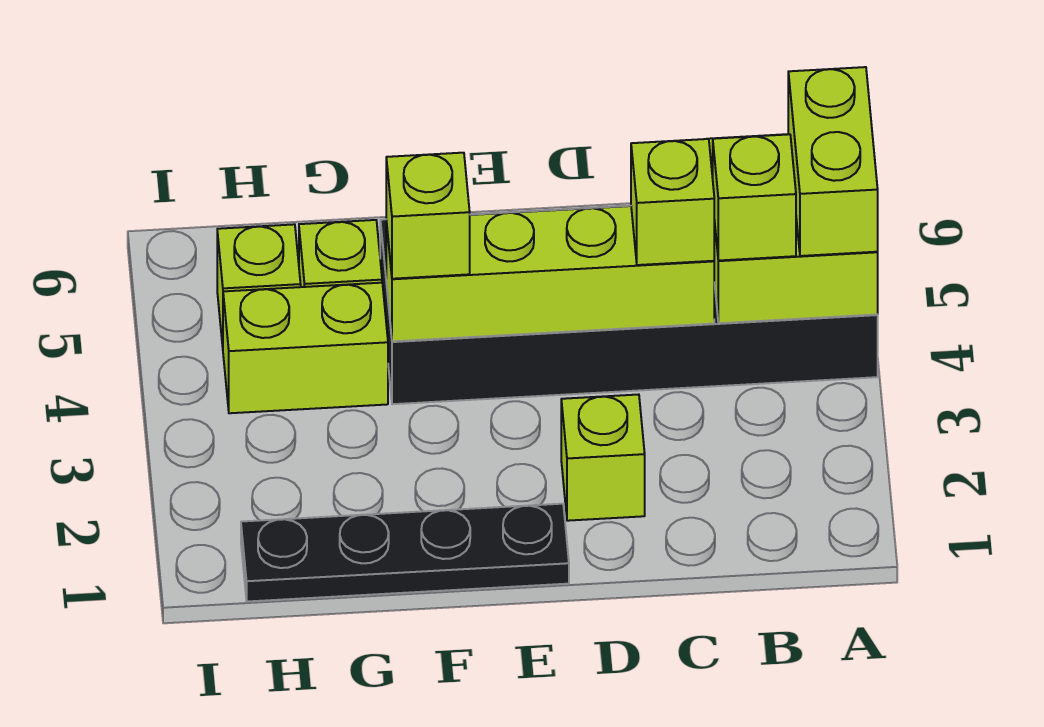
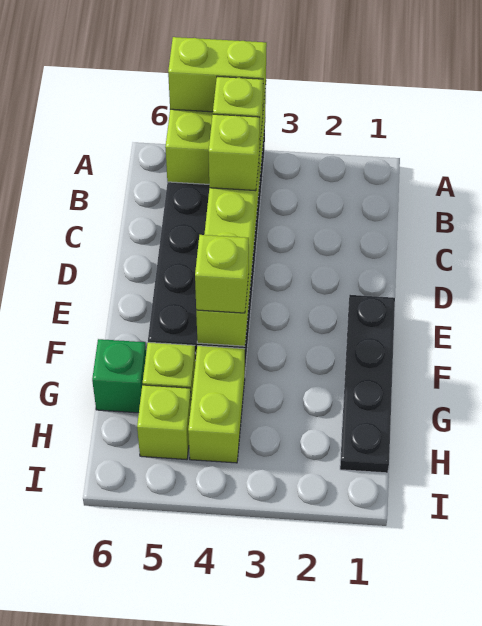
lime 1x1 brick [561,394,645,521] -> none
none -> green 1x1 brick [92,339,146,413]

